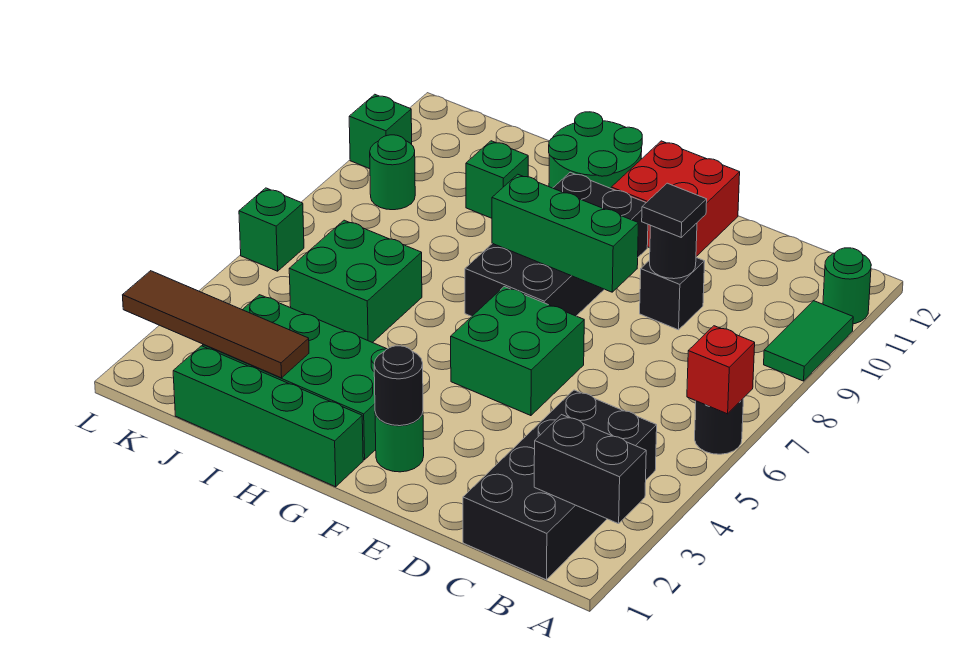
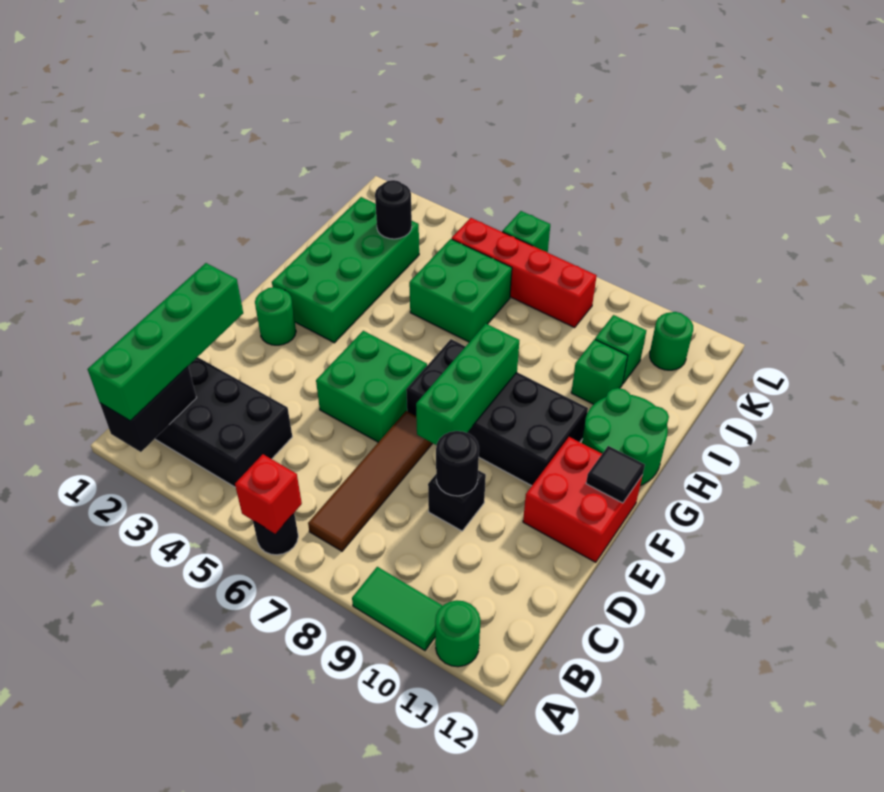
black 1x1 tile [642,183,707,237] -> black 1x1 tile moved to [586,446,645,503]
black 1x1 round brick [374,346,423,426] -> black 1x1 round brick moved to [375,180,412,239]
green 1x4 brick [173,346,363,487] -> green 1x4 brick moved to [87,263,243,421]
brown 1x4 tile [123,271,309,378] -> brown 1x4 tile moved to [308,411,433,551]
none -> red 1x4 brick [452,218,597,327]
green 1x1 round brick [370,135,415,210] -> green 1x1 round brick moved to [650,312,693,370]
green 1x1 brick [349,94,412,169] -> green 1x1 brick moved to [595,315,646,384]

